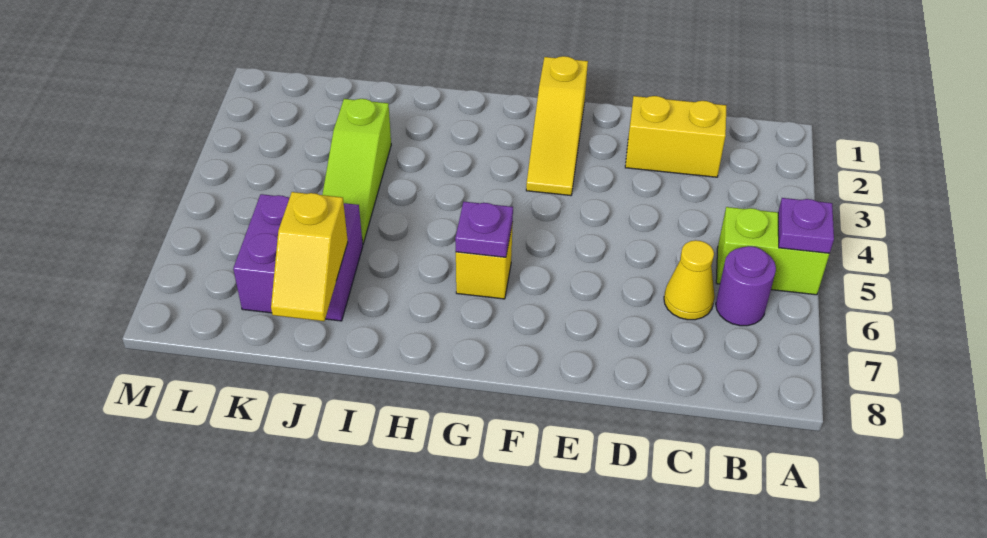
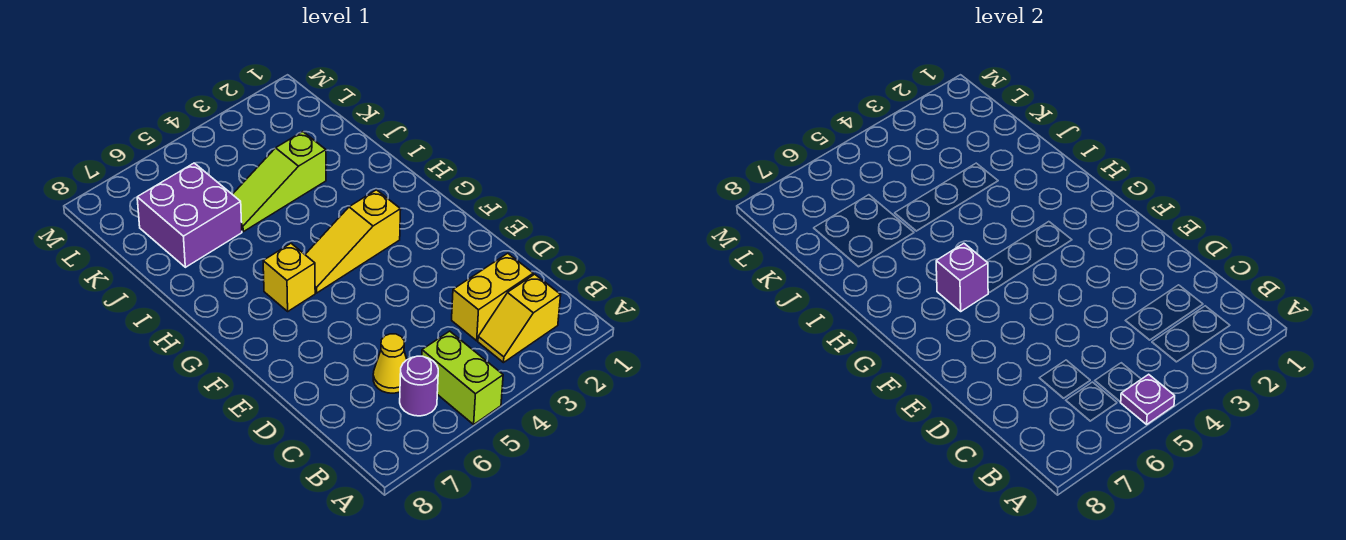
yellow 1x2 brick [625,96,726,177] -> yellow 1x2 brick turned to [452,253,533,341]
yellow 1x3 slope [526,56,588,196] -> yellow 1x3 slope moved to [305,190,401,293]
purple 1x1 plate [455,202,513,257] -> purple 1x1 brick [936,243,988,311]
yellow 1x2 slope [271,192,348,321] -> yellow 1x2 slope moved to [478,274,561,363]

